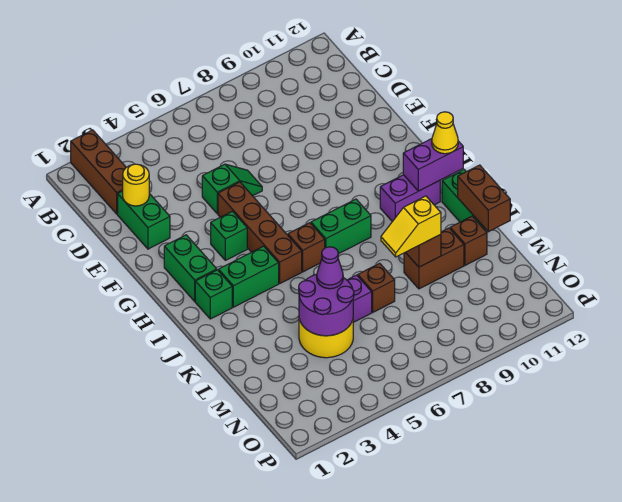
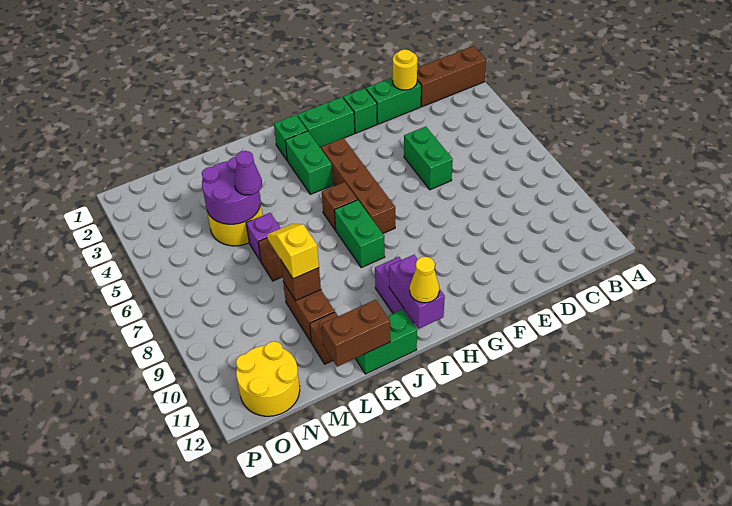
green 1x2 slope [202,164,262,214] -> green 1x2 brick [404,127,453,190]
brown 1x4 brick [218,182,302,283] -> brown 1x4 brick turned to [321,138,395,234]
green 1x1 brick [211,211,247,260] -> green 1x1 brick moved to [343,88,377,133]
none -> yellow 2x2 round brick [236,341,300,416]

